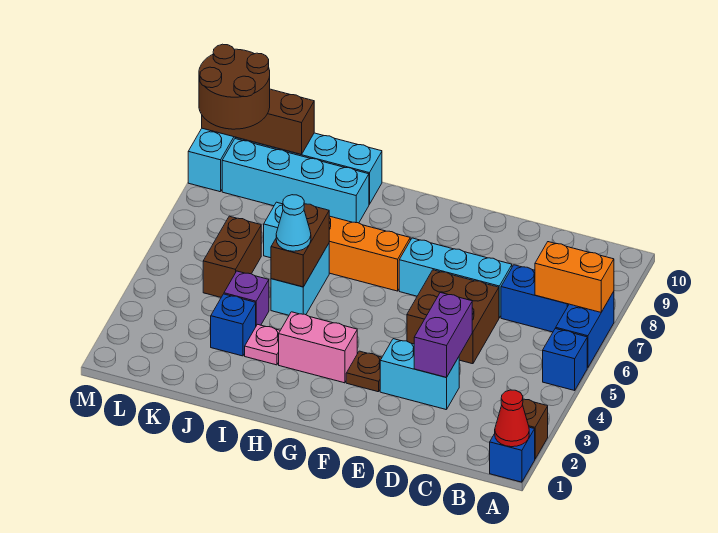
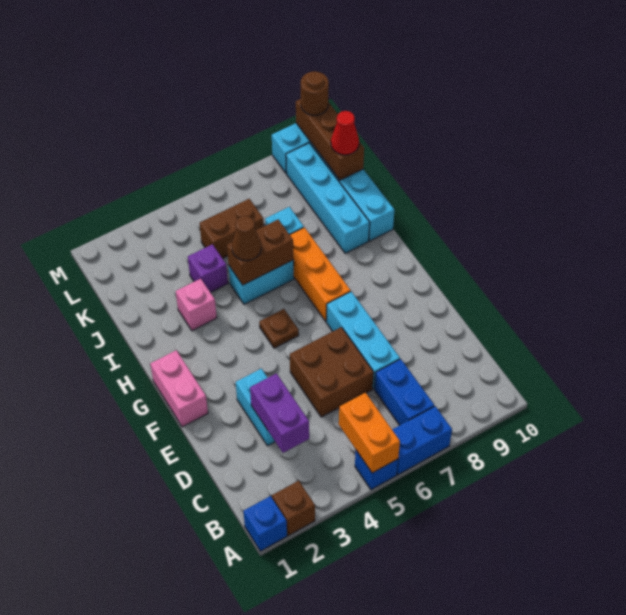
red 1x1 cone [495,390,529,447] -> red 1x1 cone moved to [331,111,359,155]
orange 1x2 brick [535,242,614,312] -> orange 1x2 brick moved to [339,393,400,473]
purple 1x2 brick [414,292,472,377] -> purple 1x2 brick turned to [250,373,309,453]
brown 1x1 plate [346,351,382,392] -> brown 1x1 plate moved to [259,309,299,348]
pink 1x2 brick [279,312,357,383] -> pink 1x2 brick moved to [150,350,208,427]
pink 1x1 plate [245,324,280,365] -> pink 1x1 brick [176,279,217,331]
cyan 1x1 cone [276,195,311,251] -> brown 1x1 cone [232,216,261,261]
blue 1x1 brick [211,294,256,356] -> none
brown 2x2 round brick [199,44,270,129] -> brown 1x1 round brick [301,71,329,115]

